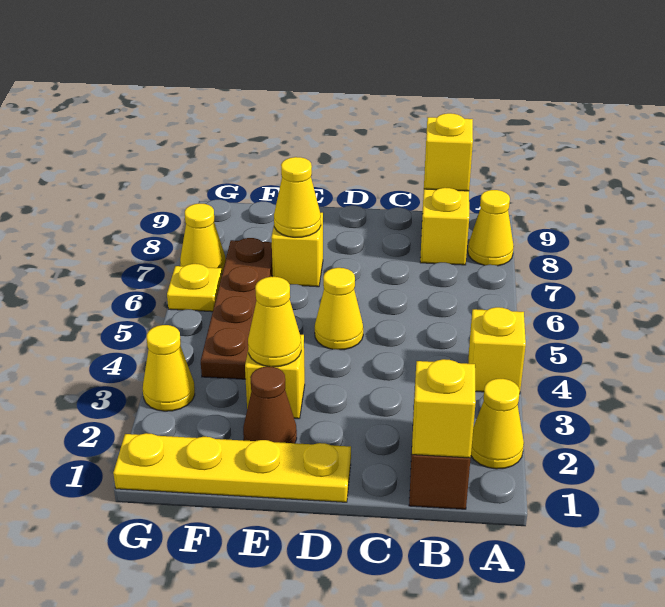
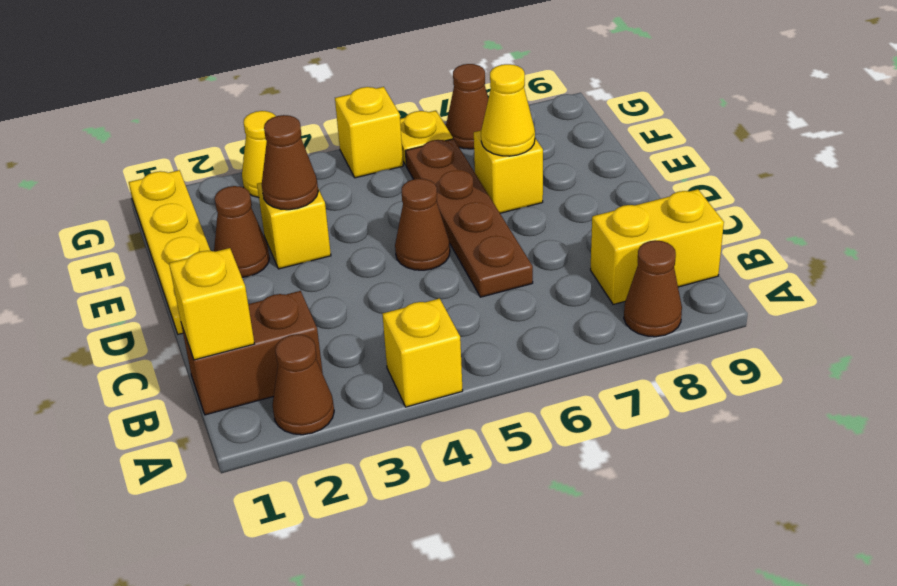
yellow 1x1 cone [471,379,524,469] -> brown 1x1 cone [272,334,334,435]
yellow 1x1 cone [468,190,514,266] -> brown 1x1 cone [624,240,682,337]
yellow 1x1 brick [424,113,473,191] -> yellow 1x1 brick moved to [335,87,403,178]
yellow 1x1 cone [315,268,363,350] -> brown 1x1 cone [395,179,450,270]
yellow 1x1 cone [248,276,301,367] -> brown 1x1 cone [262,115,318,210]
brown 1x4 plate [201,238,273,379] -> brown 1x4 plate turned to [405,139,533,297]
yellow 1x1 cone [180,204,226,273] -> brown 1x1 cone [446,64,488,149]

